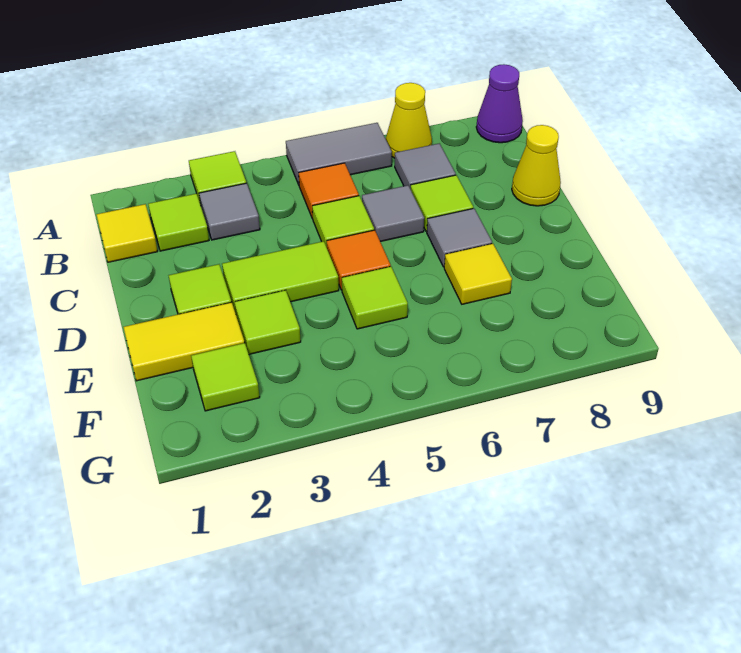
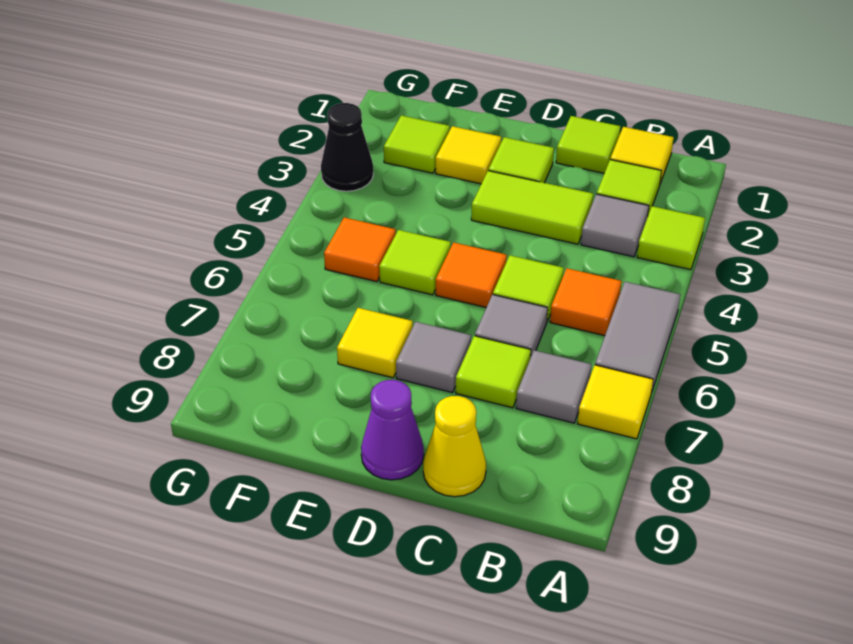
yellow 1x1 cone [386,83,432,158] -> yellow 1x1 tile [578,365,653,439]
purple 1x1 cone [476,64,523,143] -> purple 1x1 cone moved to [361,380,424,480]
lime 1x2 tile [222,241,339,314] -> lime 1x2 tile turned to [471,171,593,244]
yellow 1x2 tile [124,302,244,381] -> yellow 1x1 tile [436,126,501,184]
lime 1x1 tile [235,290,301,354] -> lime 1x1 tile moved to [556,116,621,173]
none -> orange 1x1 tile [324,217,396,282]
none -> black 1x1 cone [321,103,373,191]

